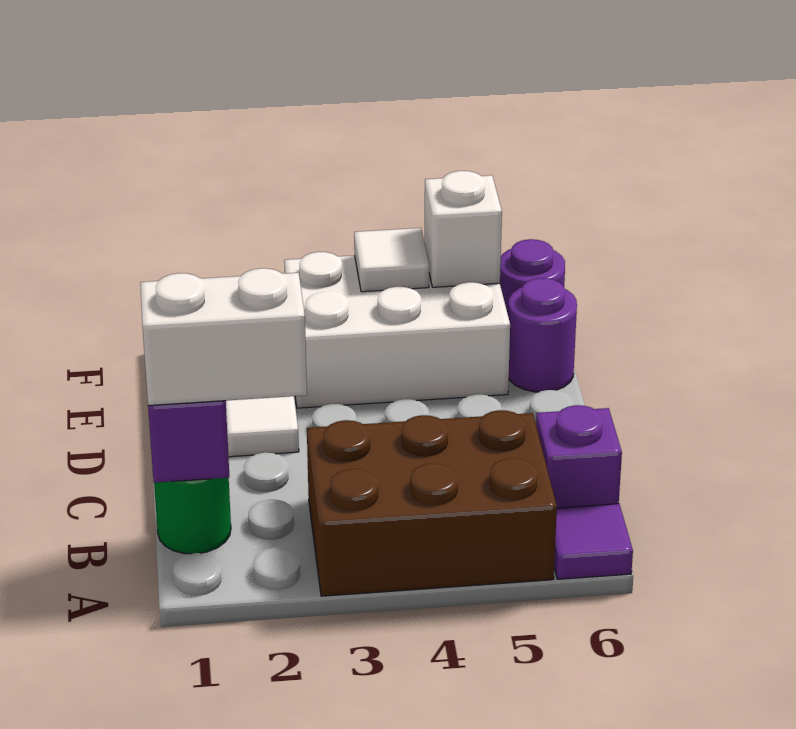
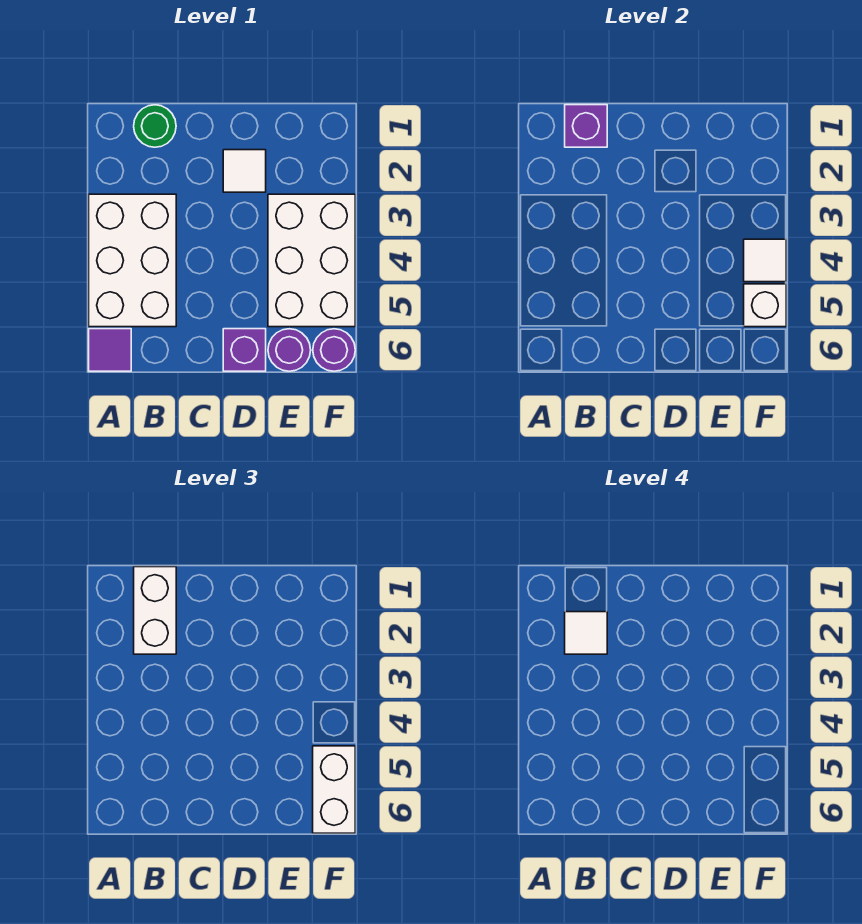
brown 2x3 brick [307,410,557,596] -> white 2x3 brick [89,194,176,327]
none -> white 1x1 tile [565,612,607,654]
purple 1x1 brick [536,405,622,508] -> purple 1x1 brick moved to [223,329,266,371]
none -> white 1x2 brick [313,746,355,833]

